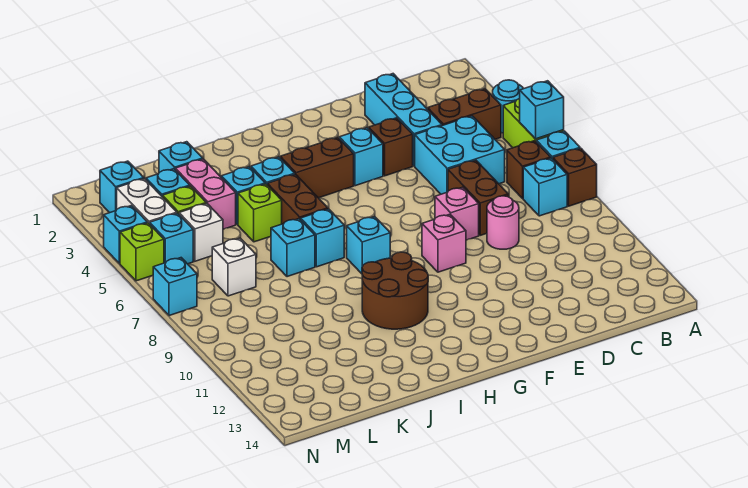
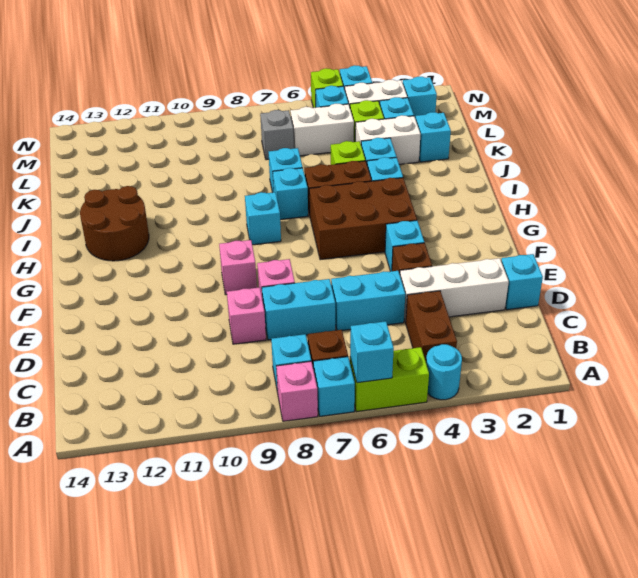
brown 1x1 brick [553,148,597,206] -> pink 1x1 brick [276,361,318,421]
cyan 2x2 brick [415,116,505,194] -> cyan 1x2 brick [331,271,405,330]
cyan 1x3 brick [365,74,442,166] -> white 1x3 brick [400,258,509,322]
brown 1x2 brick [448,160,508,235] -> cyan 1x2 brick [262,279,335,340]
pink 1x1 round brick [487,196,519,249] -> pink 1x1 brick [227,287,266,344]
brown 1x2 brick [280,137,354,198] -> brown 2x3 brick [309,178,417,260]
brown 2x2 round brick [362,252,428,329] -> brown 2x2 round brick moved to [80,186,149,261]
pink 1x2 brick [175,159,236,229] -> white 1x2 brick [355,115,421,164]
white 1x1 brick [179,203,223,261] -> white 1x2 brick [290,104,354,156]
white 1x1 brick [212,238,256,296] -> grey 1x1 brick [260,110,294,160]
cyan 1x1 brick [153,258,197,316] -> cyan 1x1 brick moved to [501,254,543,310]

